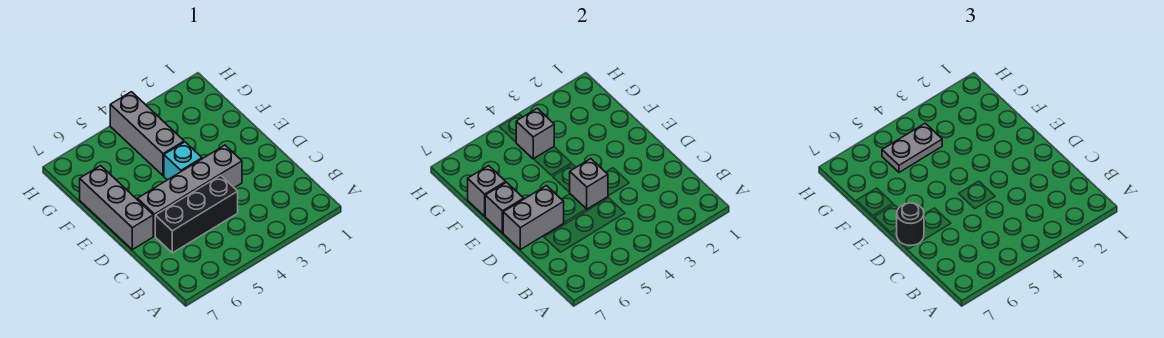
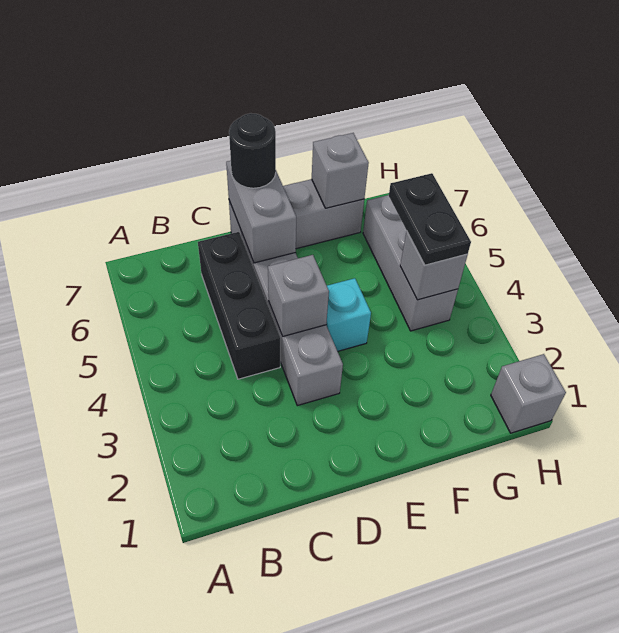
grey 1x1 brick [485,182,524,233] -> grey 1x1 brick moved to [491,354,566,433]
grey 1x3 brick [110,92,184,176] -> grey 1x3 brick turned to [363,195,458,331]
grey 1x2 plate [882,123,942,172] -> black 1x2 plate [389,173,471,265]

